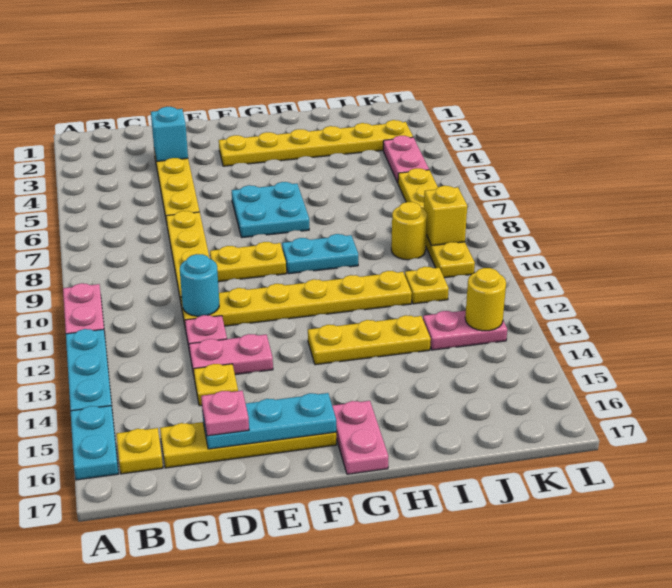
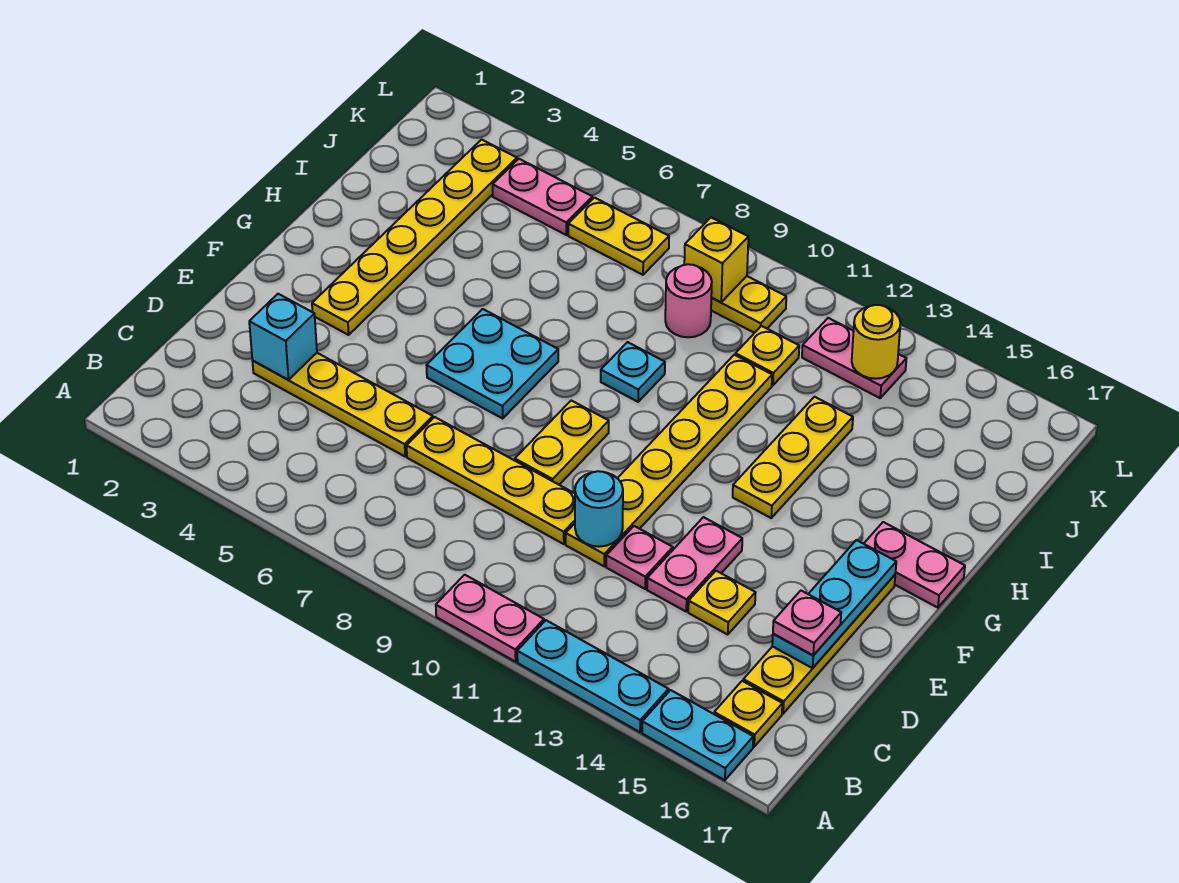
cyan 1x2 plate [282,234,358,274] -> cyan 1x1 plate [601,342,665,402]
yellow 1x1 round brick [391,202,427,260] -> pink 1x1 round brick [665,264,712,337]
pink 1x2 plate [423,311,507,350] -> pink 1x2 plate turned to [802,318,906,398]

